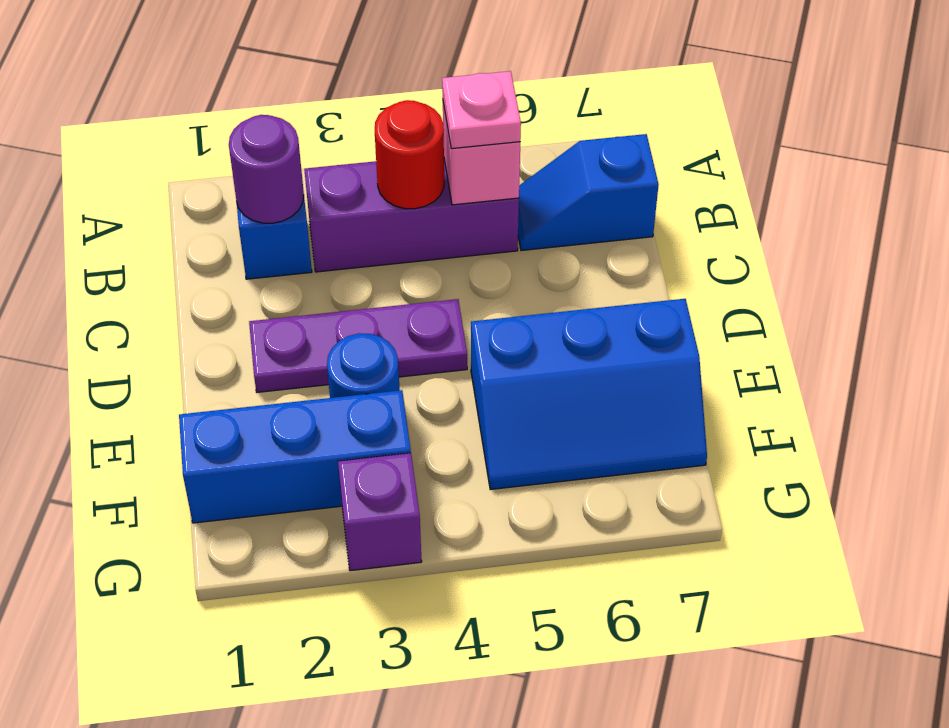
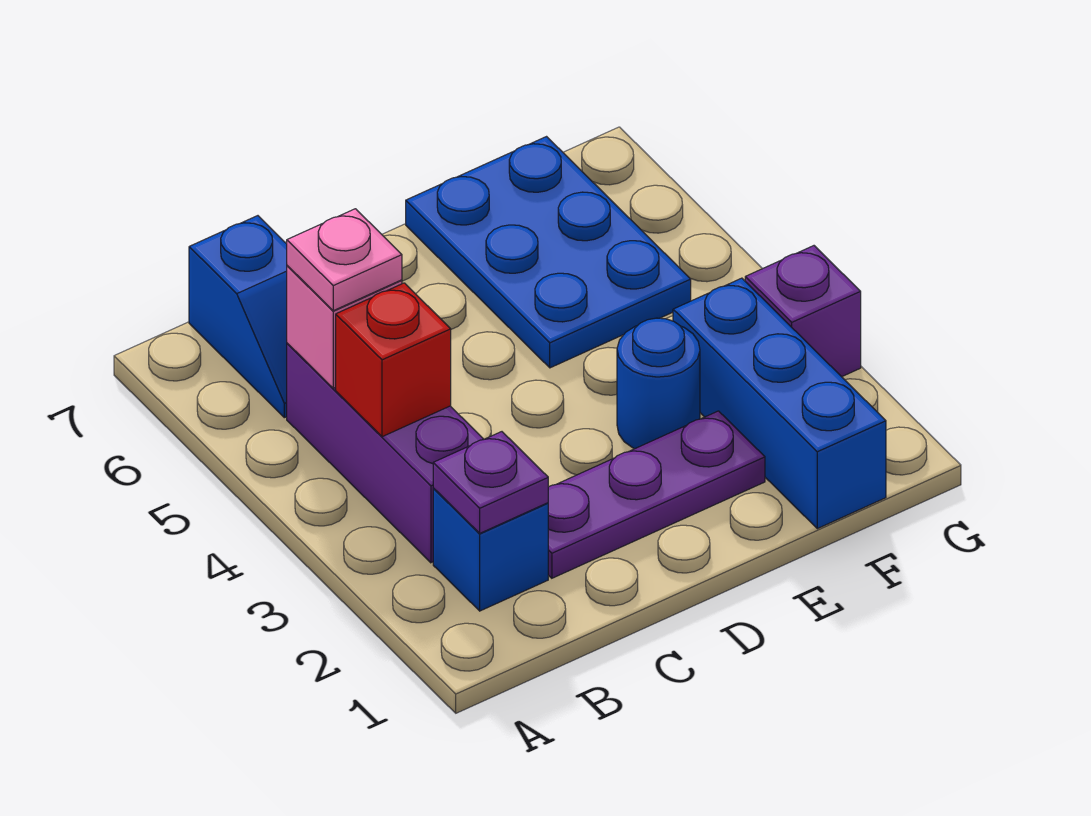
purple 1x1 round brick [229,115,304,223] -> purple 1x1 plate [433,432,548,533]
red 1x1 round brick [375,100,444,209] -> red 1x1 brick [336,283,451,437]
purple 1x3 plate [249,299,467,392] -> purple 1x3 plate turned to [548,411,765,578]
blue 2x3 slope [471,299,707,490] -> blue 2x3 plate [406,137,691,368]

